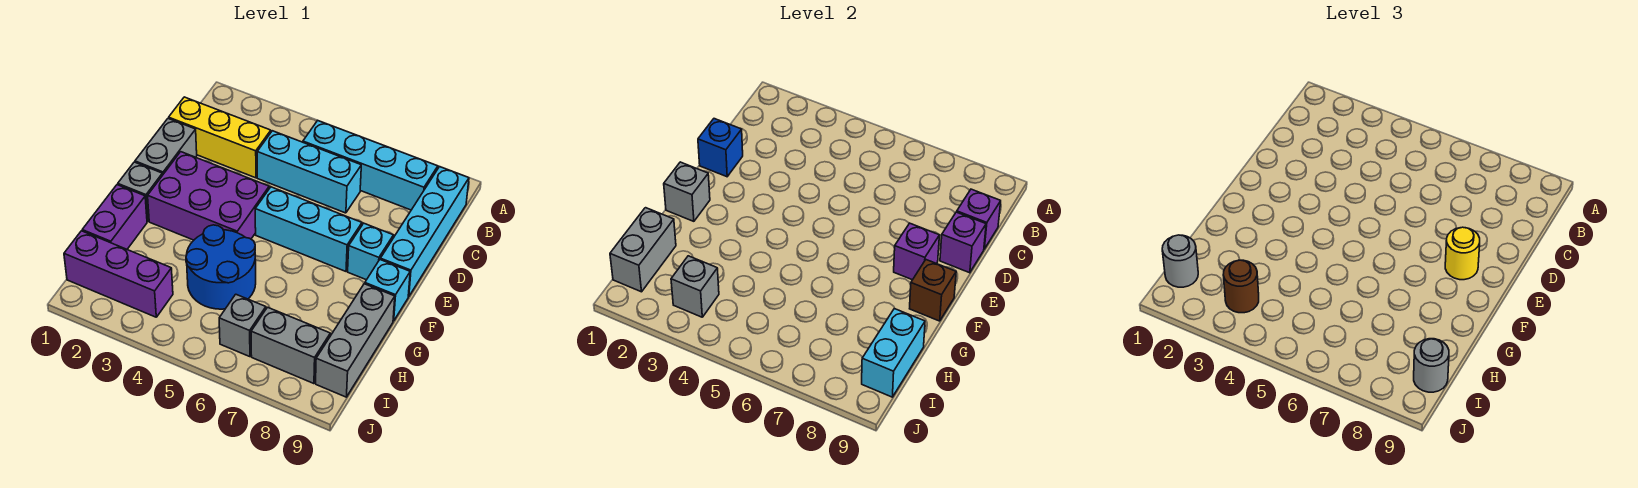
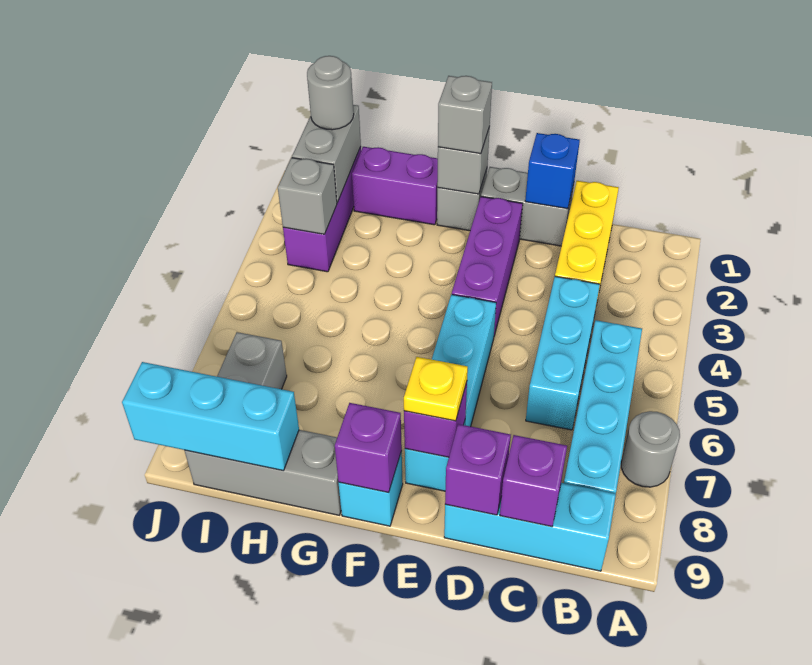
cyan 1x4 brick [380,167,469,297] -> cyan 1x3 brick [444,483,616,571]
purple 2x3 brick [148,152,269,240] -> purple 1x3 brick [452,197,523,336]
yellow 1x1 round brick [1445,227,1480,280] -> yellow 1x1 plate [404,357,468,421]
brown 1x1 brick [910,260,956,321] -> purple 1x1 brick [335,403,402,493]
blue 2x2 round brick [186,225,256,309] -> none
grey 1x2 brick [610,208,676,292] -> grey 1x2 brick turned to [292,105,361,203]
cyan 1x2 brick [862,309,925,397] -> cyan 1x3 brick [122,362,299,471]
brown 1x1 round brick [1223,260,1259,313] -> none
grey 1x1 brick [219,294,266,357] -> grey 1x1 brick moved to [438,76,492,154]
grey 1x1 round brick [1414,339,1449,392] -> grey 1x1 round brick moved to [621,411,680,487]

